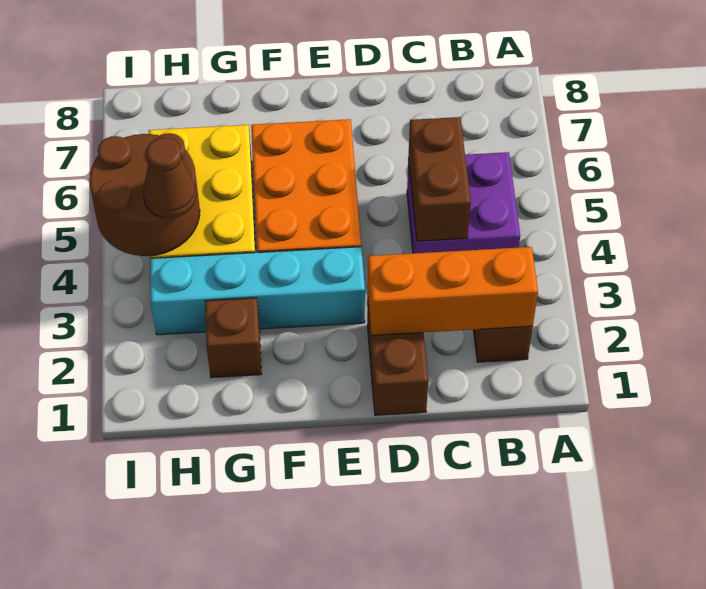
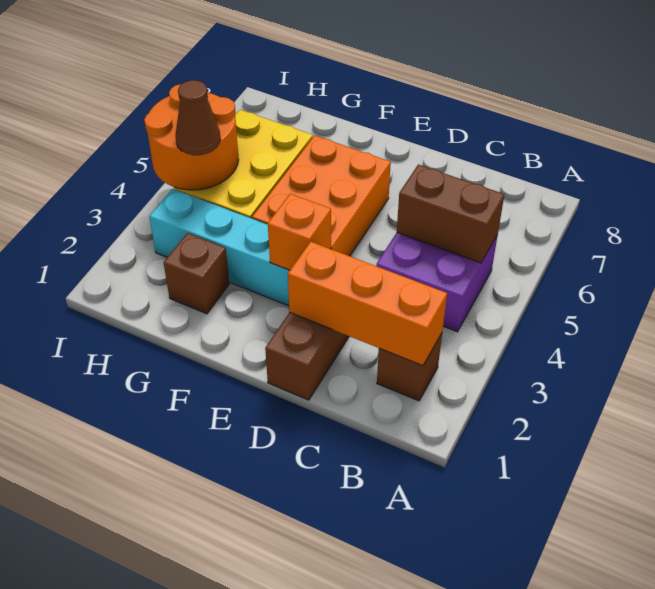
brown 1x2 brick [408,117,471,241] -> brown 1x2 brick turned to [397,165,504,263]
none -> orange 1x1 brick [268,194,331,270]
brown 2x2 round brick [89,133,200,256] -> orange 2x2 round brick [144,84,239,190]

